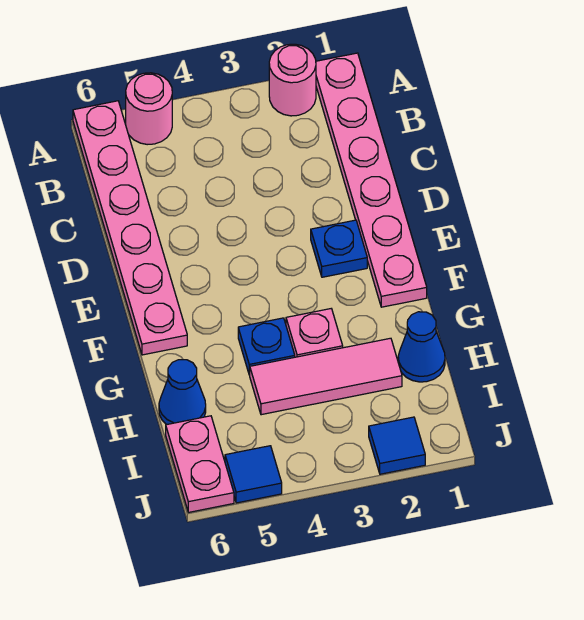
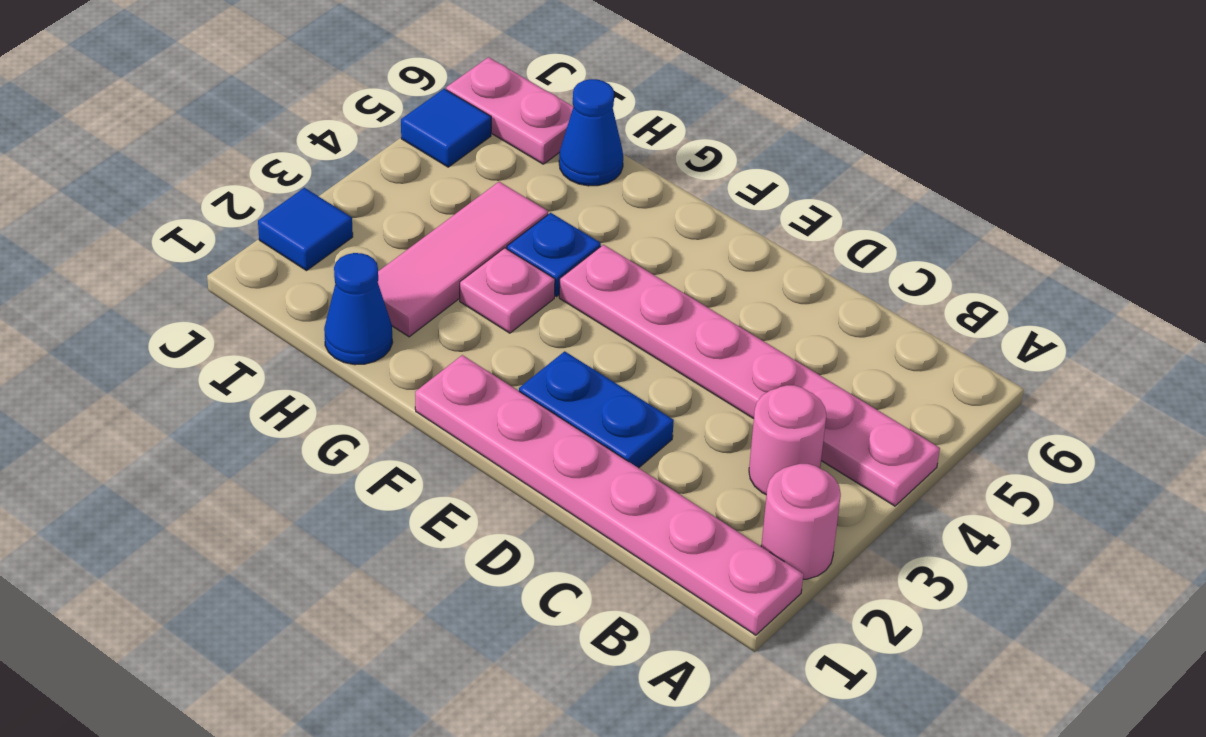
pink 1x1 round brick [126,73,172,145] -> pink 1x1 round brick moved to [749,385,826,495]
pink 1x6 plate [73,101,187,355] -> pink 1x6 plate moved to [559,245,940,506]
blue 1x1 plate [311,220,367,277] -> blue 1x2 plate [519,351,674,468]

